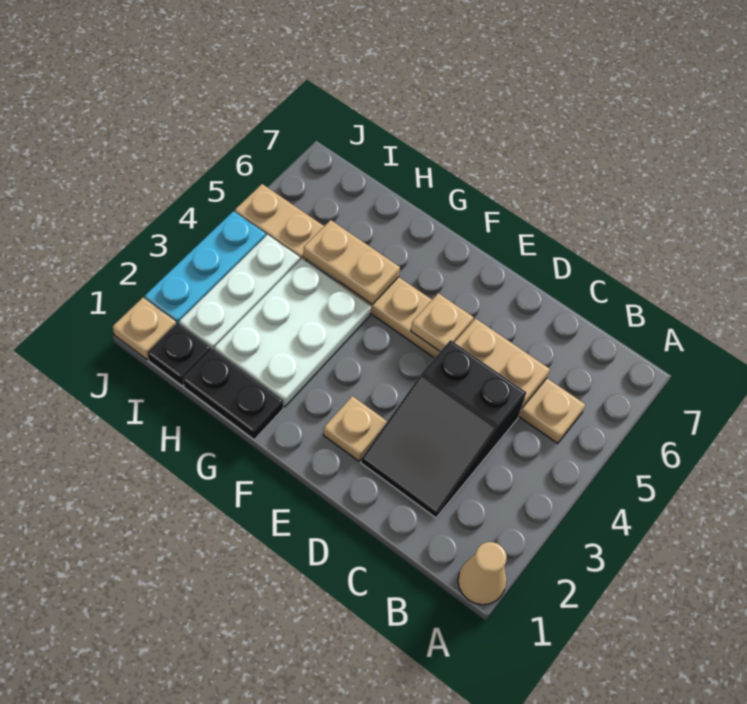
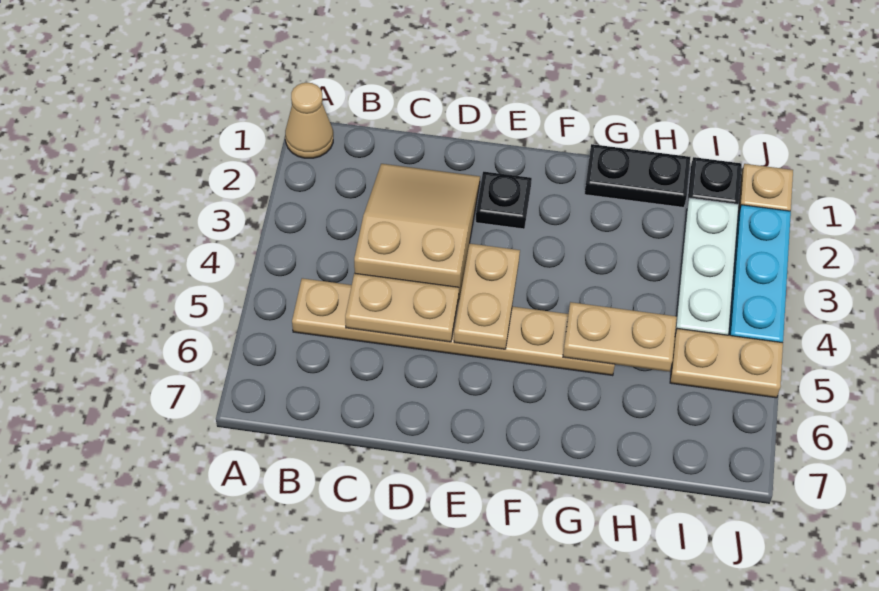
black 2x3 slope [361,340,527,518] -> tan 2x3 slope [354,164,480,299]
tan 1x1 plate [323,396,387,461] -> black 1x1 plate [476,172,532,229]
tan 1x1 plate [411,293,474,351] -> tan 1x2 plate [454,244,520,349]
white 2x3 plate [214,259,371,407] -> none

